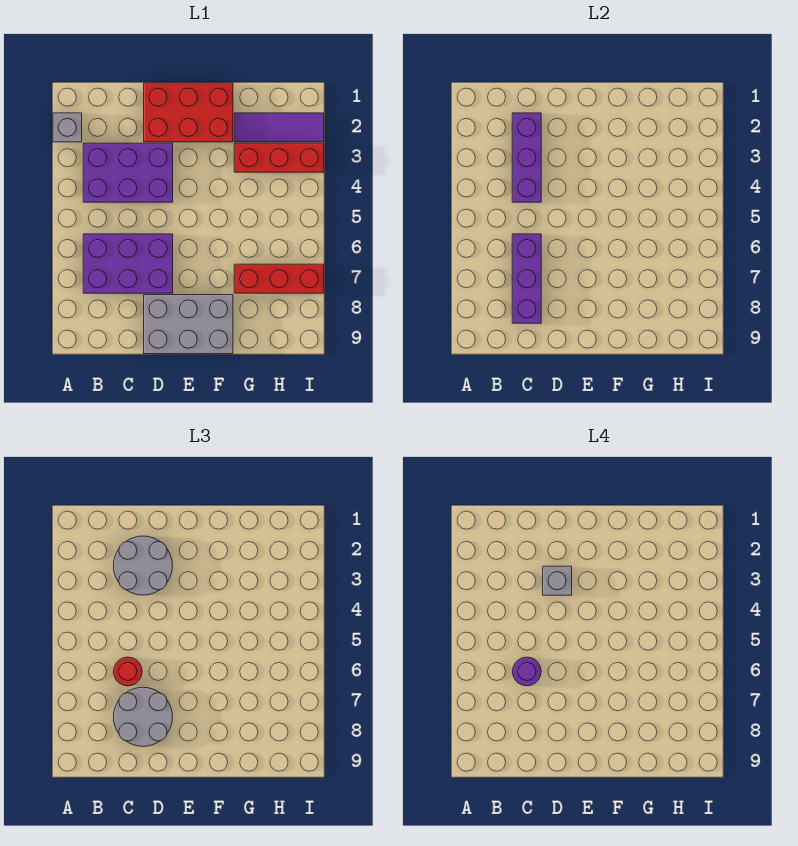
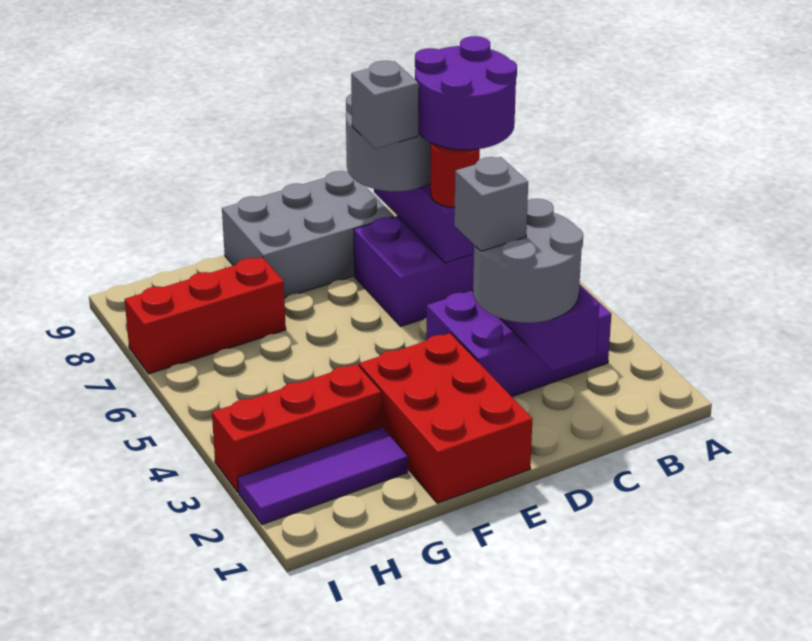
grey 1x1 brick [53,113,82,142] -> grey 1x1 brick moved to [351,61,419,149]
purple 1x1 round brick [513,657,541,686] -> purple 2x2 round brick [415,36,517,150]
red 2x3 brick [144,83,233,142] -> red 2x3 brick turned to [359,333,532,503]

